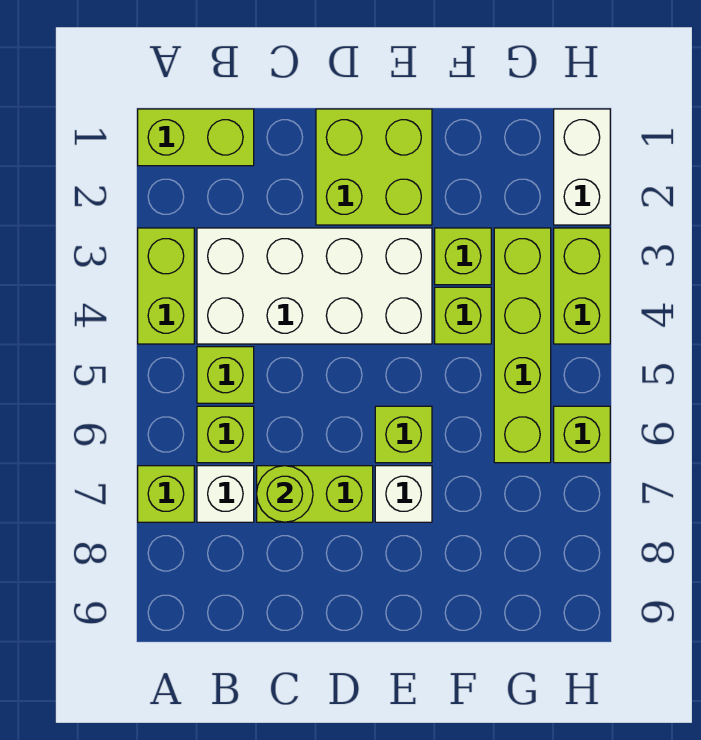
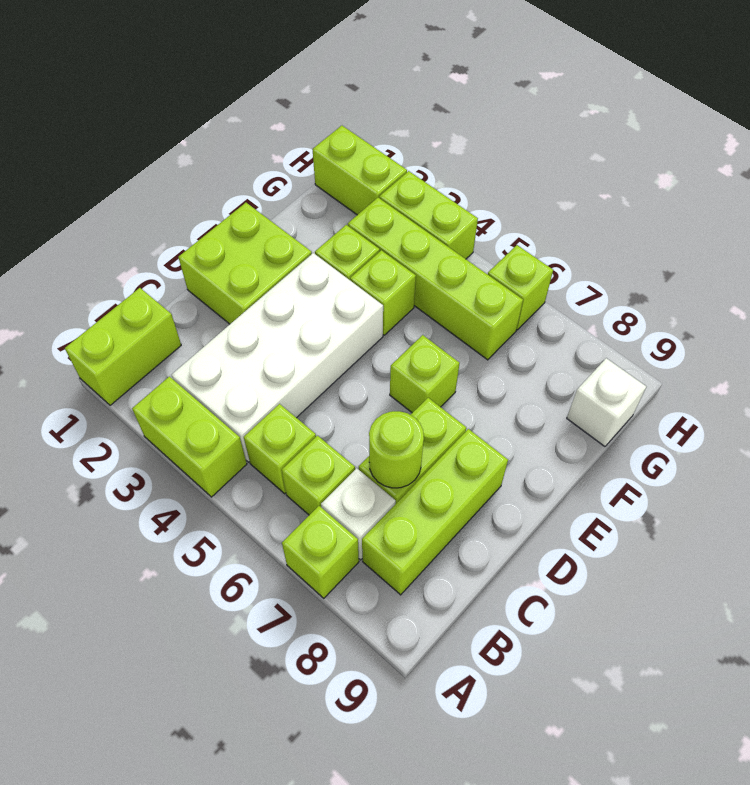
none -> lime 1x3 brick [362,429,508,595]
white 1x1 brick [375,466,432,522] -> white 1x1 brick moved to [567,358,646,446]
white 1x2 brick [554,109,610,225] -> lime 1x2 brick [312,126,407,215]

